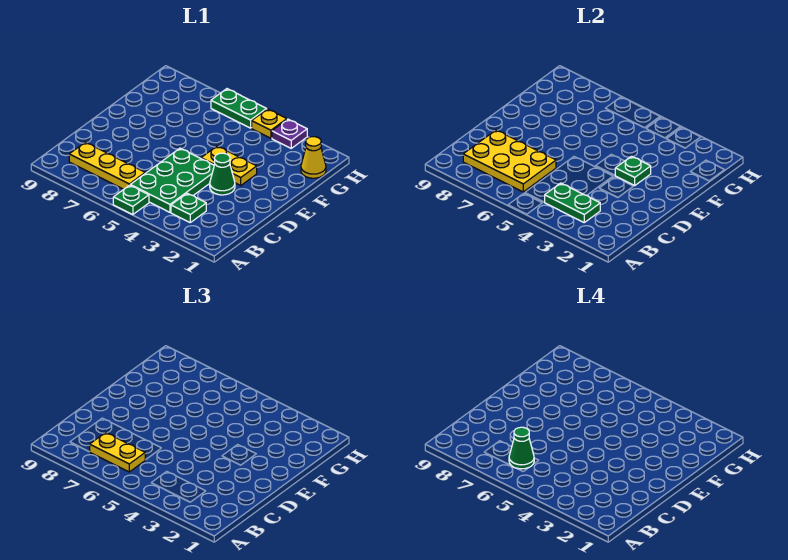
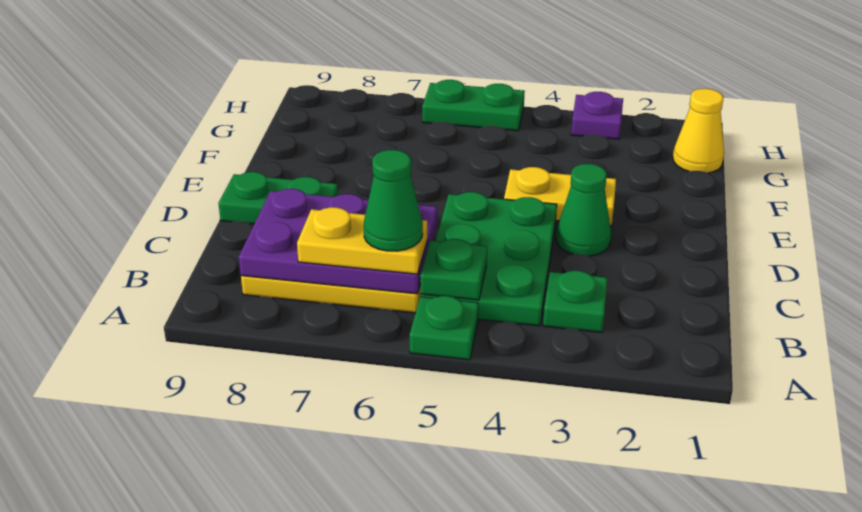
green 1x2 plate [545,183,600,222] -> green 1x2 plate moved to [218,172,338,224]
yellow 2x3 plate [463,130,556,192] -> purple 2x3 plate [239,189,437,294]
green 1x1 plate [615,156,651,185] -> green 1x1 plate moved to [420,239,487,300]
yellow 1x1 plate [252,109,287,138] -> none

